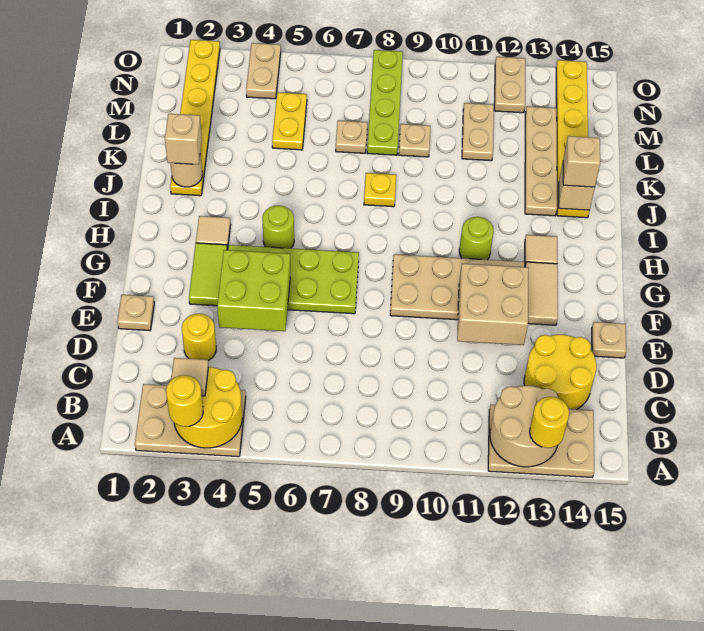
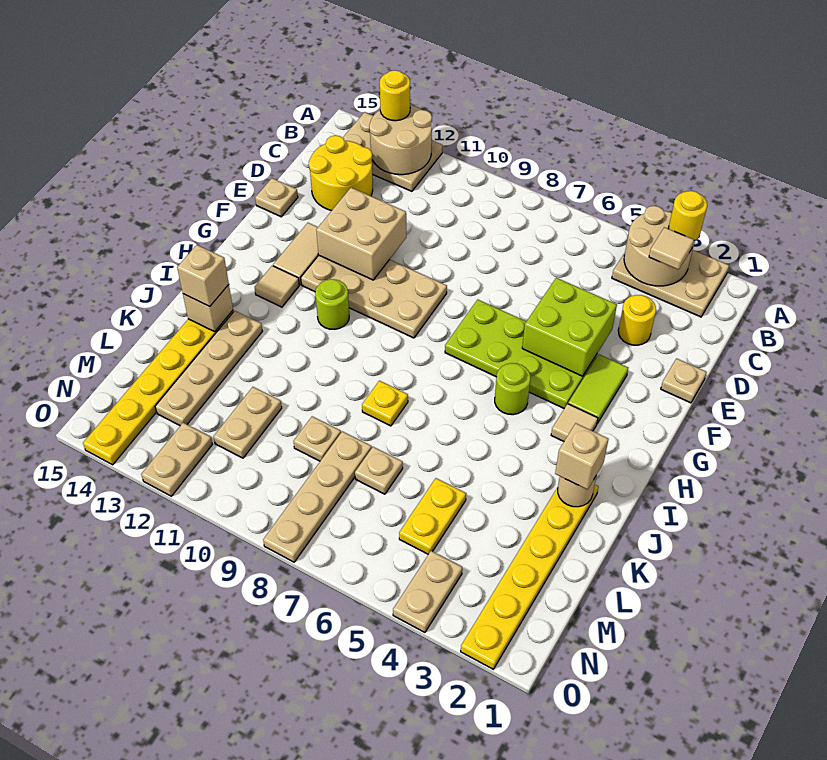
yellow 2x2 round brick [174,367,242,448] -> tan 2x2 round brick [624,206,695,286]
lime 1x4 plate [367,50,403,155] -> tan 1x4 plate [263,431,372,562]

